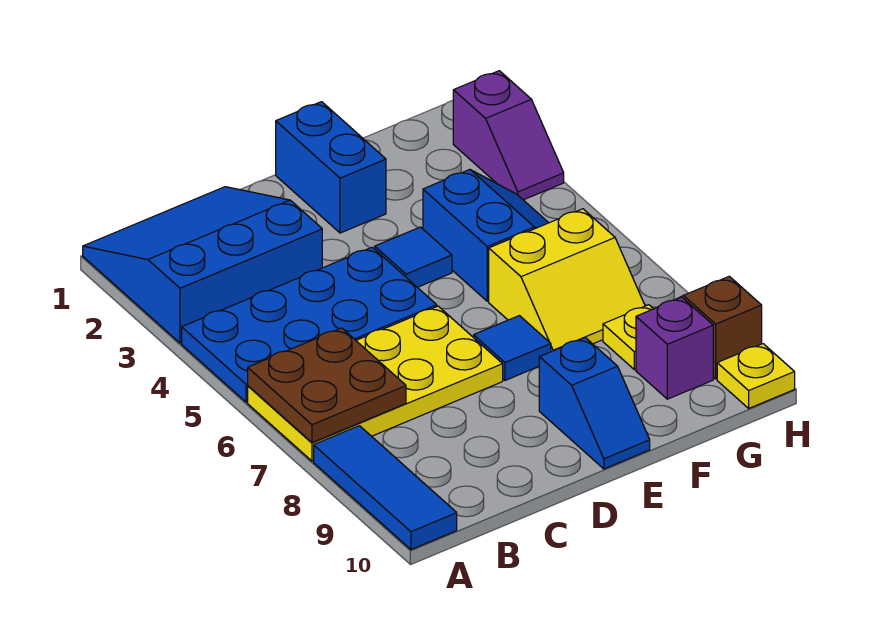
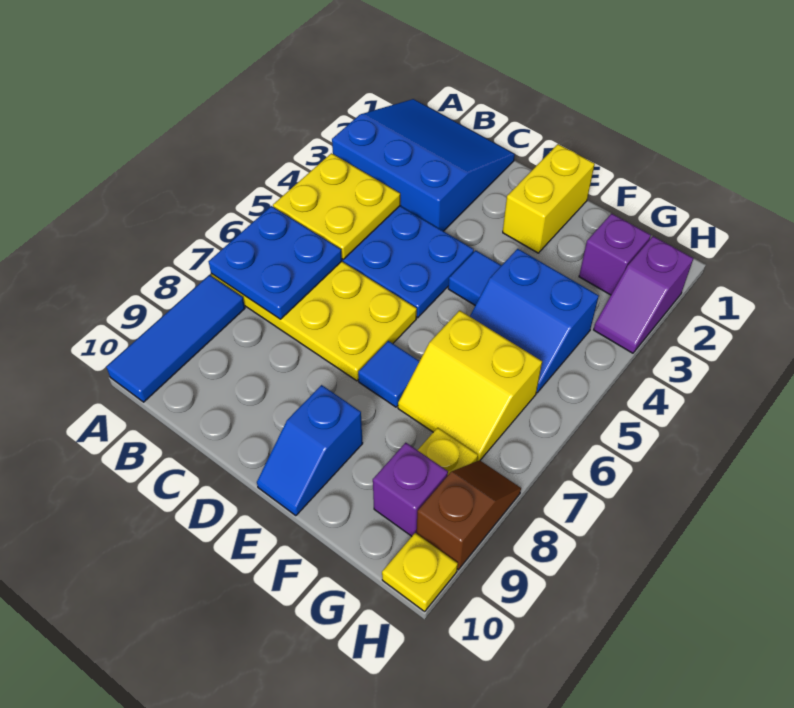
none -> yellow 2x2 plate [273,153,400,259]
brown 2x2 plate [248,328,406,443] -> blue 2x2 plate [209,206,342,319]
blue 1x2 brick [276,102,386,233] -> yellow 1x2 brick [503,144,595,253]
blue 2x2 slope [423,170,548,301] -> blue 2x2 slope turned to [470,249,599,393]
none -> purple 1x1 brick [579,213,651,295]

